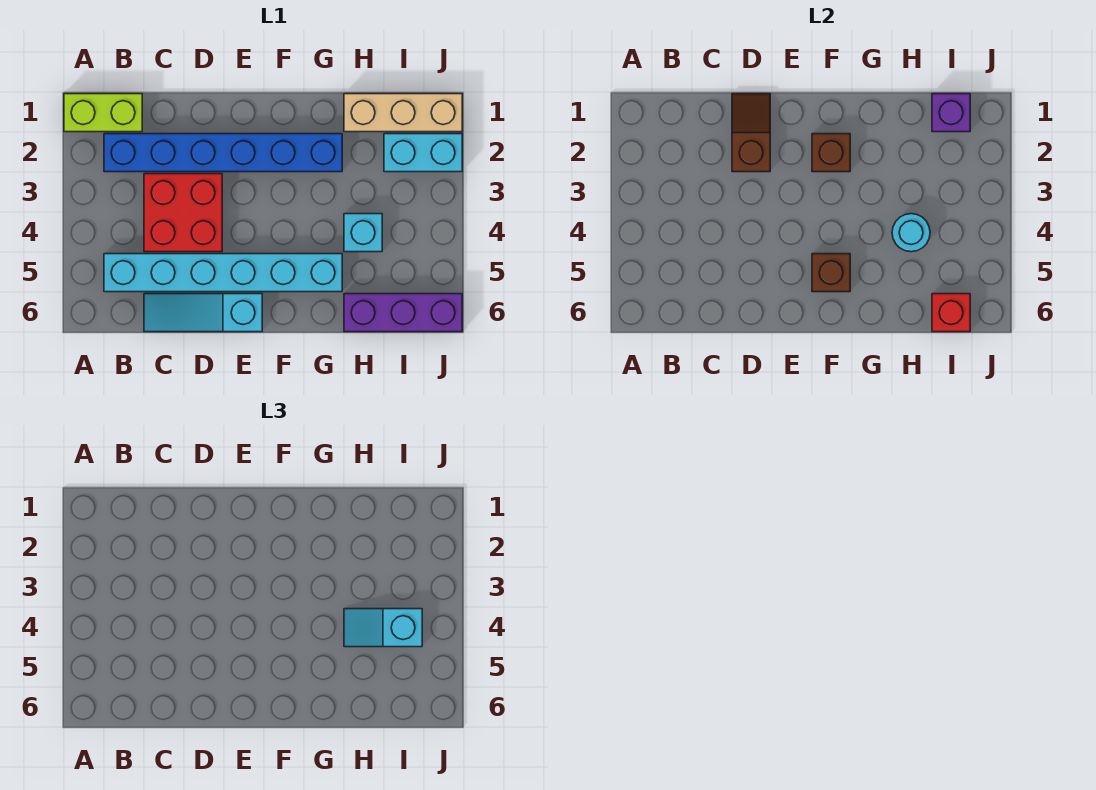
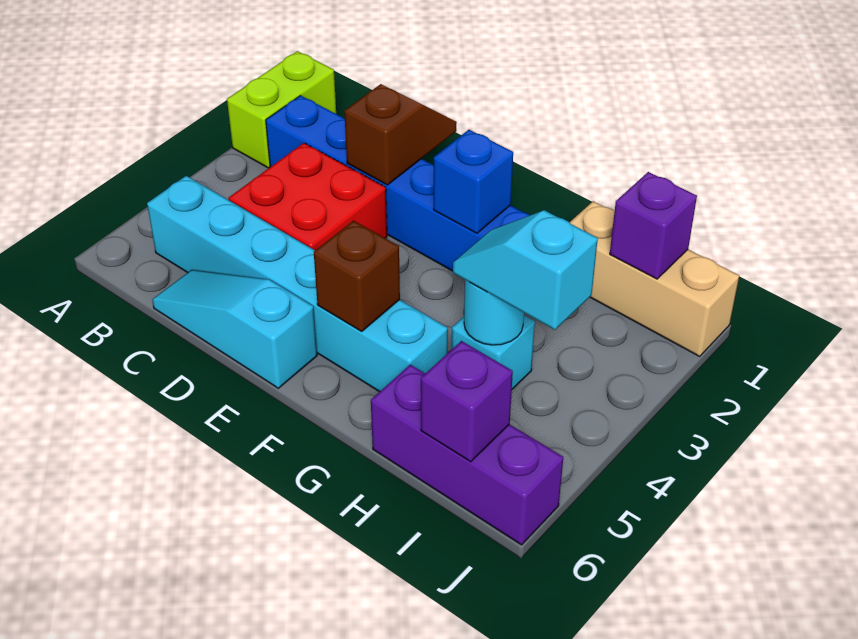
lime 1x2 brick [64,94,142,132] -> lime 1x2 brick turned to [227,51,336,168]
brown 1x1 brick [812,134,850,172] -> blue 1x1 brick [434,130,513,233]
cyan 1x2 brick [384,134,462,172] -> none
red 1x1 brick [932,294,970,332] -> purple 1x1 brick [421,341,513,462]

